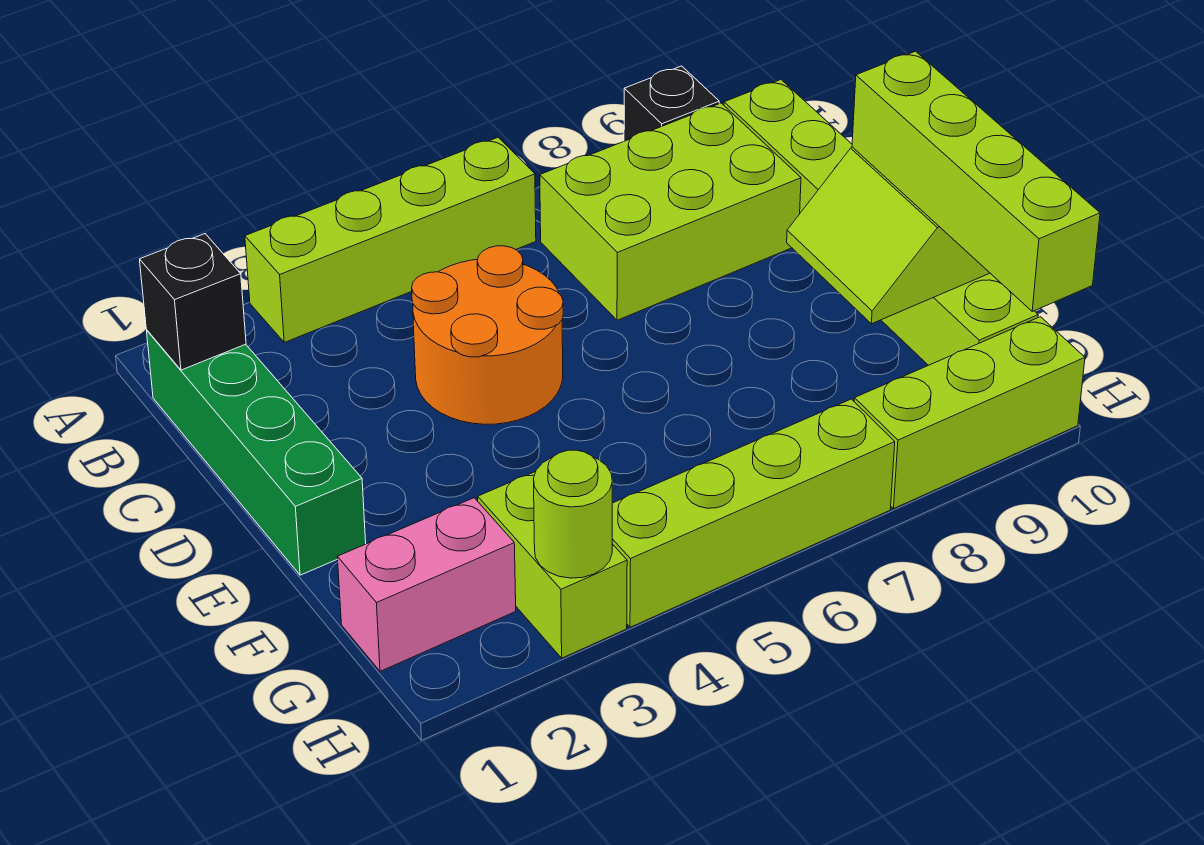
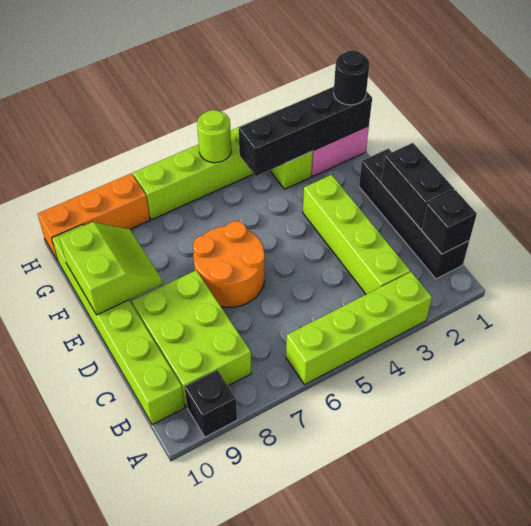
green 1x4 brick [146,330,366,575] -> black 1x4 brick [359,149,469,279]
lime 2x3 brick [540,103,801,320] -> lime 2x3 brick turned to [132,270,251,407]
none -> black 1x2 brick [381,143,454,229]
orange 2x2 round brick [412,246,563,424] -> orange 2x2 round brick moved to [193,221,265,307]
lime 1x4 brick [852,51,1100,311] -> lime 1x4 brick moved to [303,175,410,294]
none -> black 1x4 brick [239,87,372,176]
none -> black 1x1 round brick [334,50,369,105]
lime 1x1 round brick [534,450,612,578] -> lime 1x1 round brick moved to [197,110,231,163]
lime 1x3 brick [854,317,1085,509] -> orange 1x3 brick [38,173,150,261]

